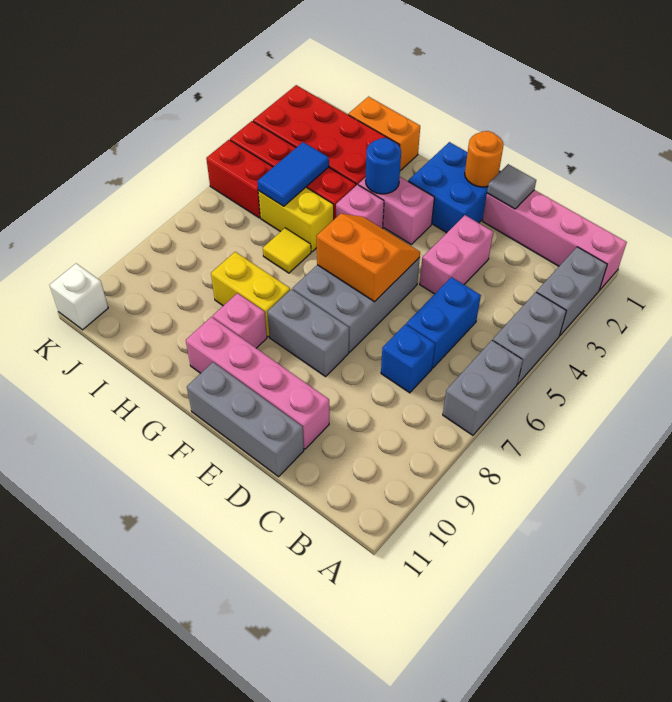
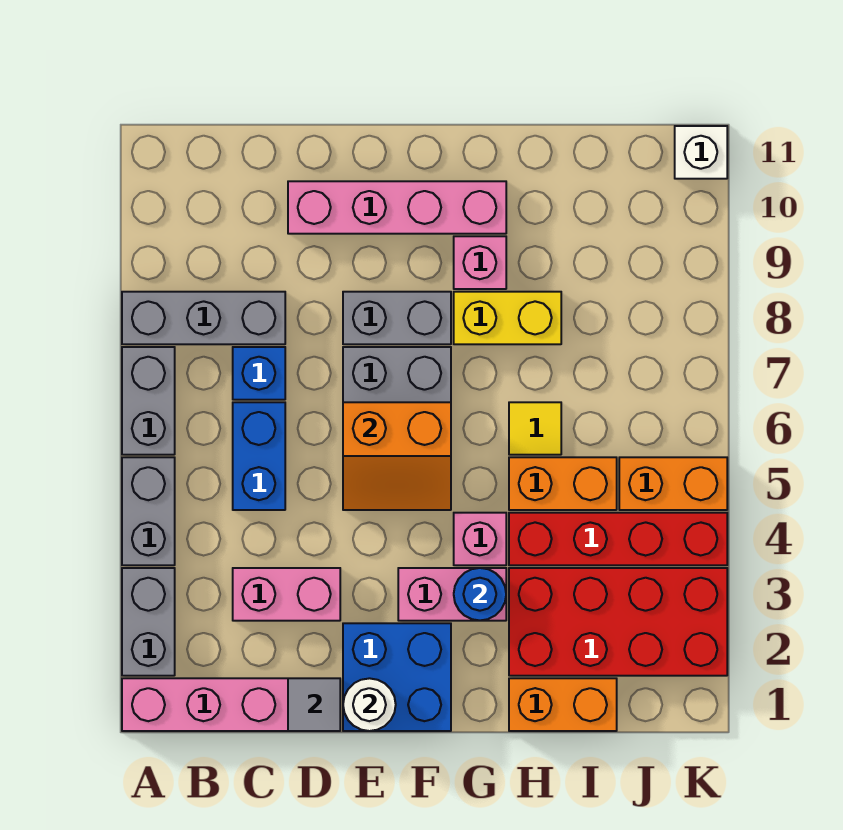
pink 1x2 brick [420,215,493,294] -> pink 1x2 brick turned to [233,568,340,621]
grey 1x3 brick [187,362,304,477] -> grey 1x3 brick moved to [122,292,285,344]
orange 1x1 round brick [465,131,503,187] -> white 1x1 round brick [343,678,396,731]
yellow 1x2 brick [258,187,334,252] -> orange 1x2 brick [509,457,617,510]
blue 1x2 tile [257,142,329,206] -> none
red 1x2 brick [206,140,273,218] -> orange 1x2 brick [619,457,727,510]

